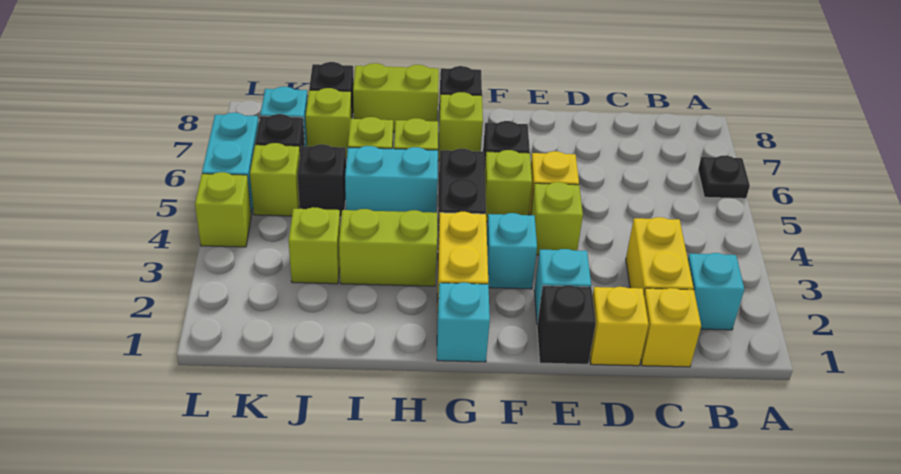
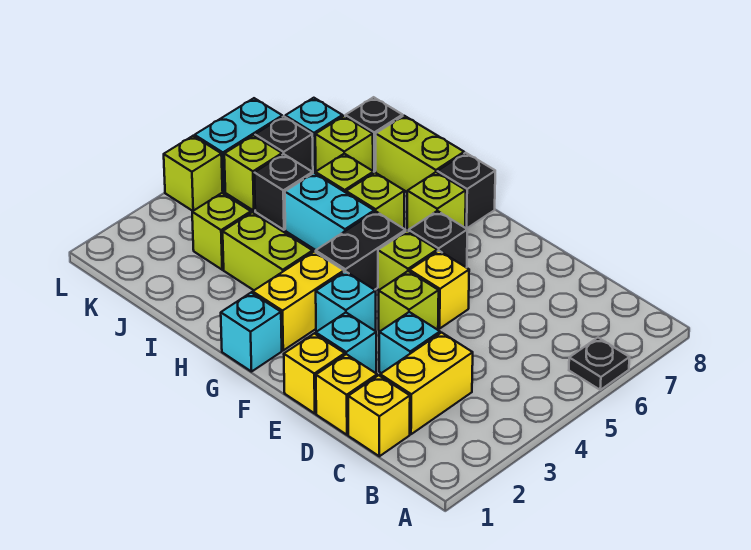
cyan 1x1 brick [688,253,744,330] -> cyan 1x1 brick moved to [379,312,440,373]
black 1x1 brick [537,285,596,364] -> yellow 1x1 brick [284,334,345,413]

